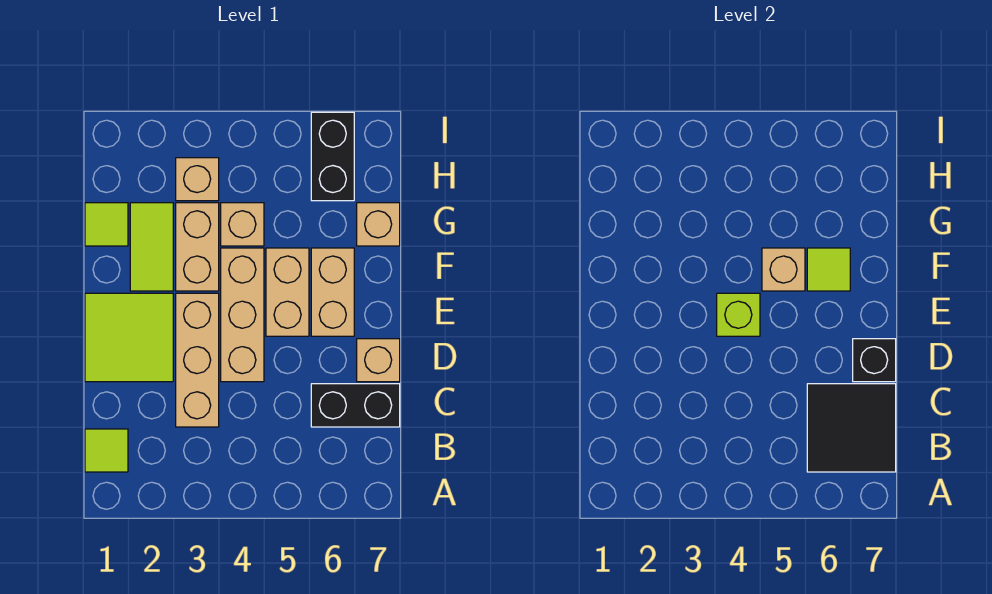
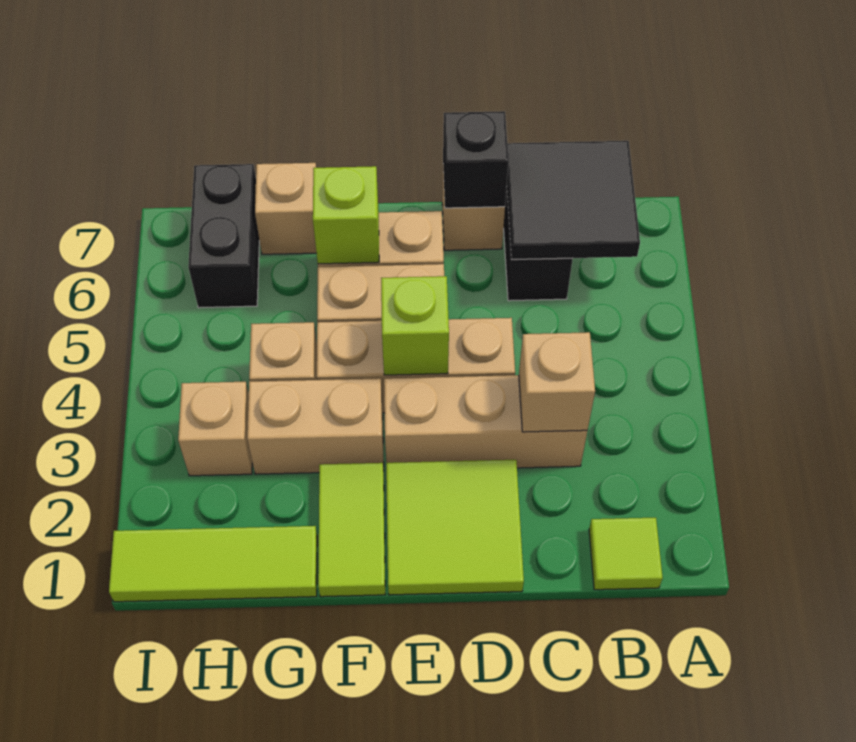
lime 1x2 tile [130,203,173,291] -> lime 1x2 tile turned to [318,463,385,597]
tan 1x1 brick [762,248,805,291] -> tan 1x1 brick moved to [519,332,595,432]
lime 1x1 tile [807,248,850,291] -> lime 1x1 brick [313,166,379,264]
lime 1x1 tile [85,203,128,246] -> lime 1x3 tile [109,526,317,602]
black 1x2 brick [311,112,354,201] -> black 1x2 brick turned to [188,164,259,308]

